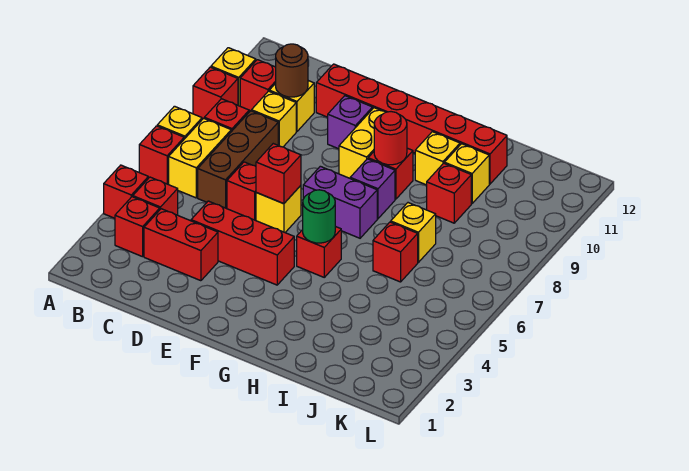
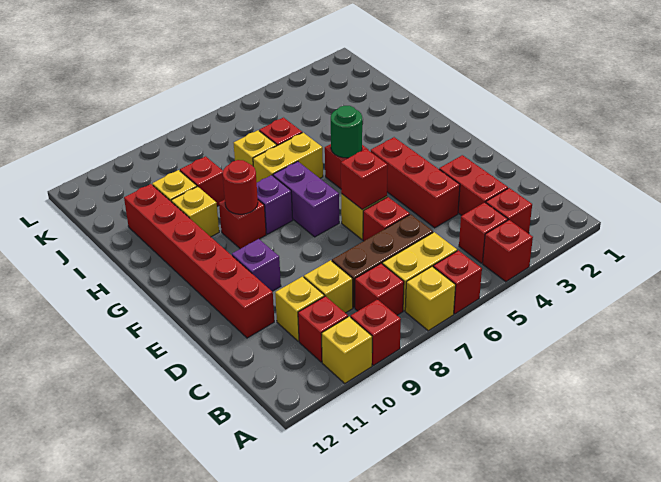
brown 1x1 round brick [276,44,308,97] -> none
yellow 1x2 brick [339,108,385,178] -> yellow 1x2 brick moved to [253,133,323,182]

